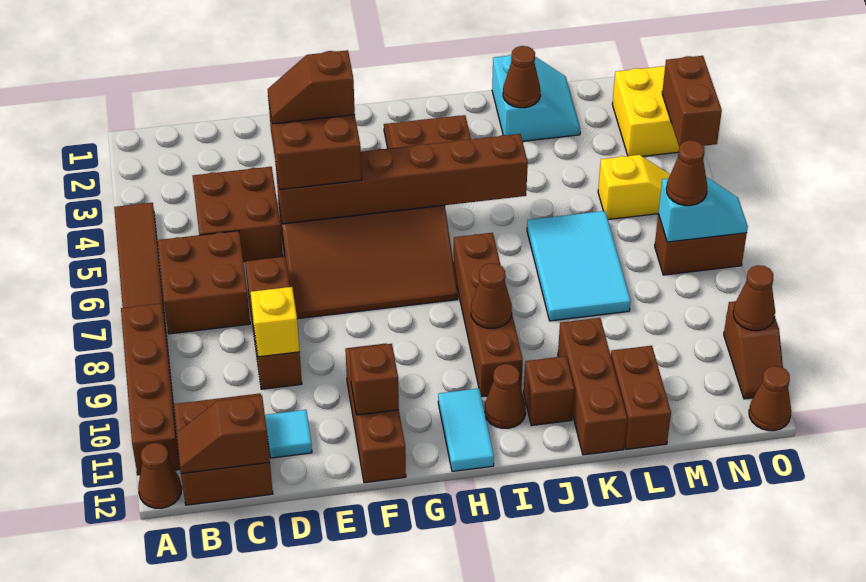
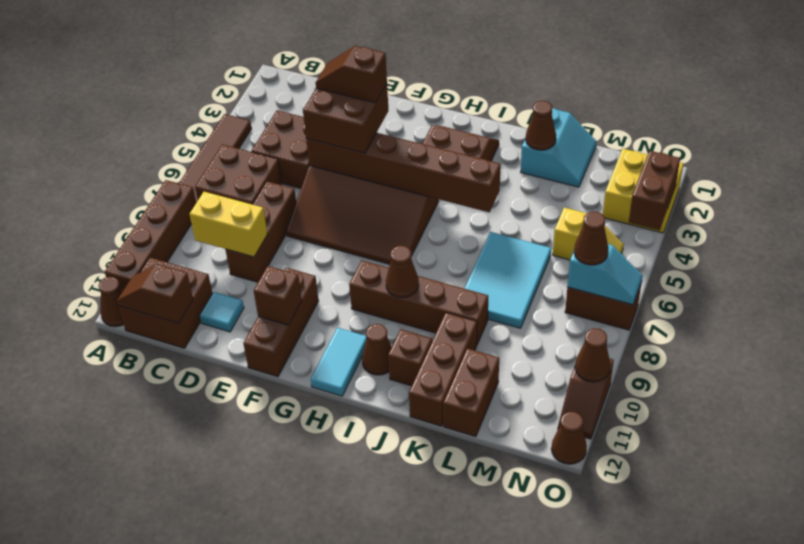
yellow 1x1 brick [251,287,300,357] -> yellow 1x2 brick [190,192,267,257]
brown 1x4 brick [453,233,523,397] -> brown 1x4 brick turned to [349,260,488,344]

